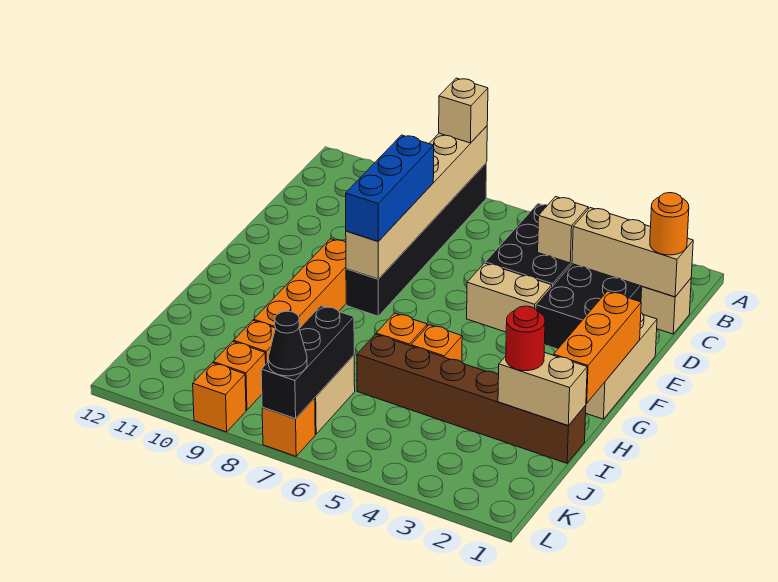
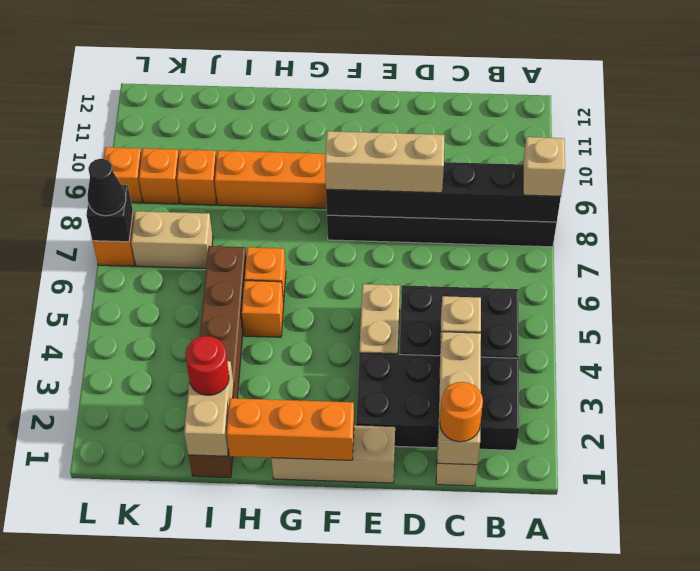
tan 1x6 brick [346,126,487,279] -> black 1x6 brick [326,162,561,222]
blue 1x3 brick [346,135,434,241] -> tan 1x3 brick [325,131,444,193]
black 1x3 brick [261,306,354,419] -> black 1x1 brick [86,185,133,242]

